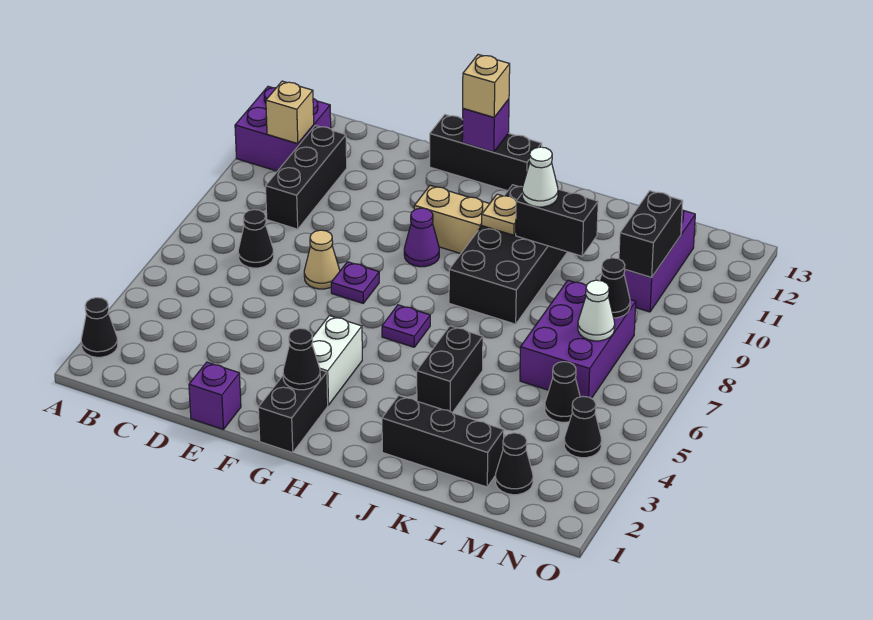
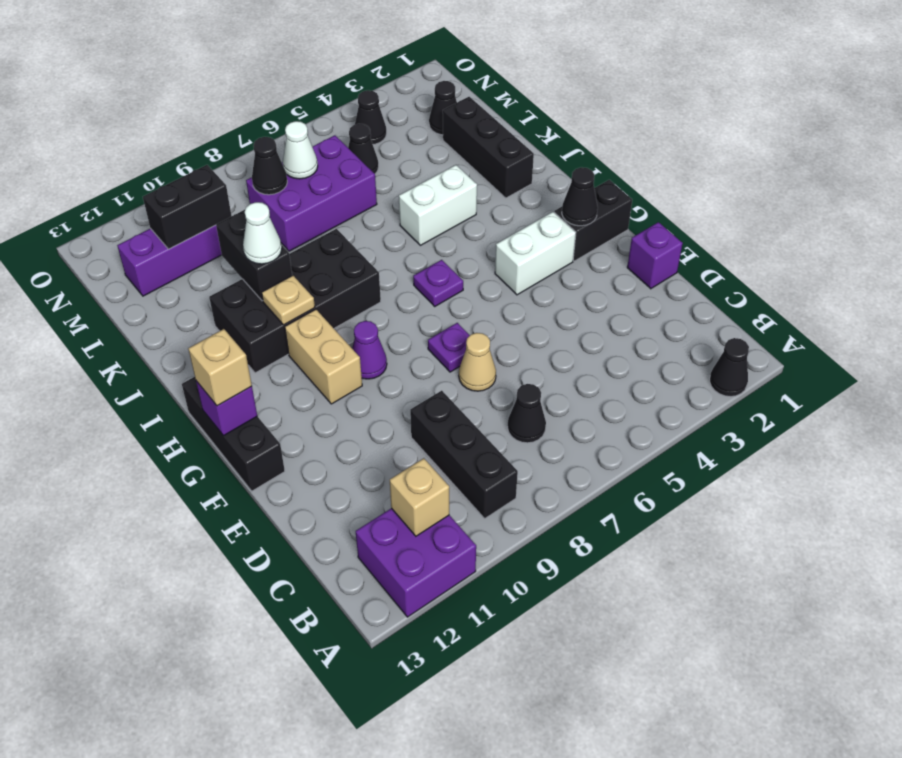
black 1x3 brick [266,125,347,229] -> black 1x3 brick turned to [410,391,518,518]
black 1x2 brick [417,326,483,413] -> white 1x2 brick [399,165,477,245]

